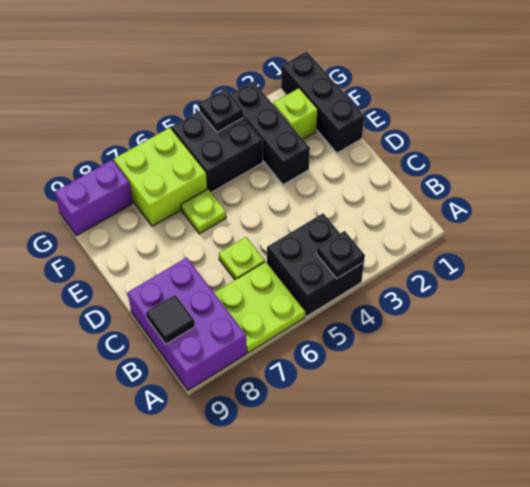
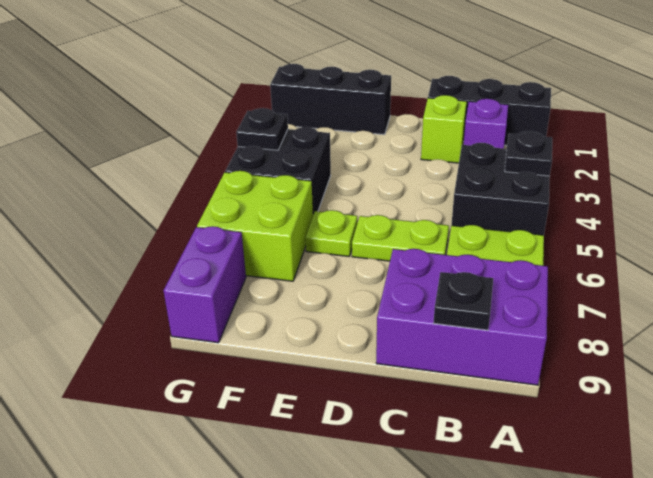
none -> purple 1x1 brick [464,99,508,148]
black 1x1 tile [146,295,195,344] -> black 1x1 plate [434,272,493,330]
lime 1x1 plate [219,237,265,280] -> lime 1x2 plate [352,215,449,261]
black 1x3 brick [231,82,310,185] -> black 1x3 brick moved to [428,76,551,146]
lime 1x1 brick [273,88,318,139] -> lime 1x1 brick moved to [421,95,467,163]

